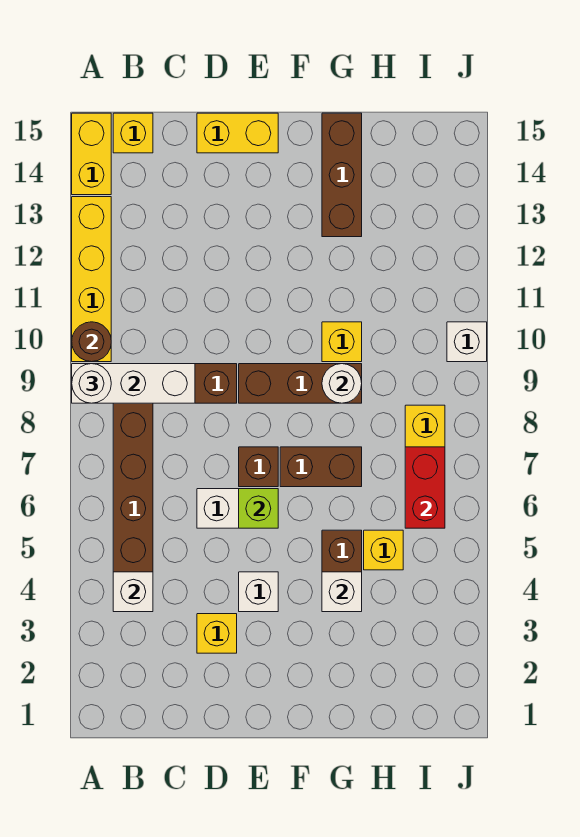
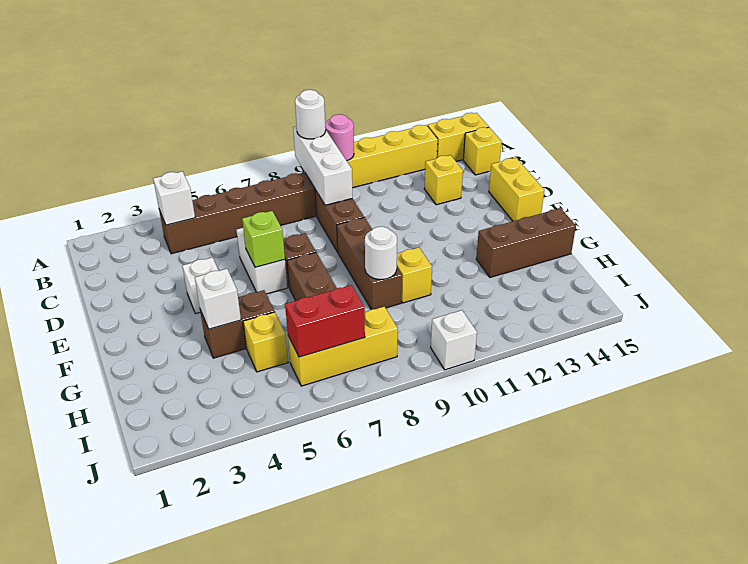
brown 1x1 round brick [72,322,111,362] -> pink 1x1 round brick [325,114,354,161]
yellow 1x1 brick [197,614,237,653] -> yellow 1x1 brick moved to [424,155,463,205]

